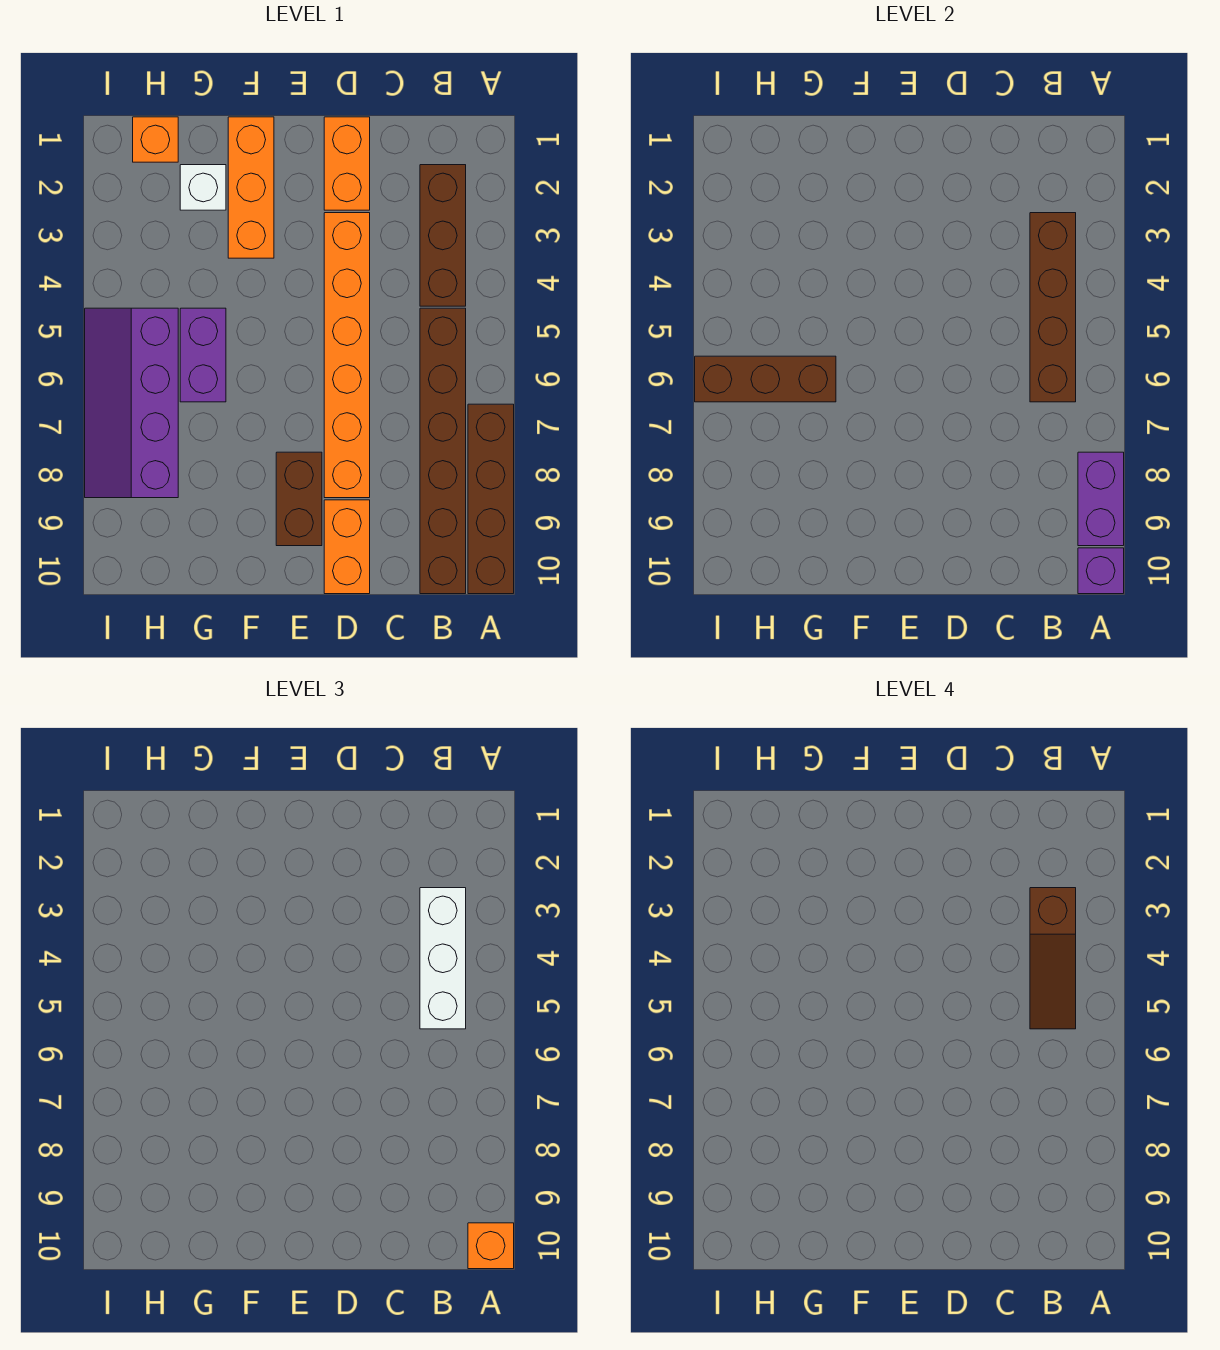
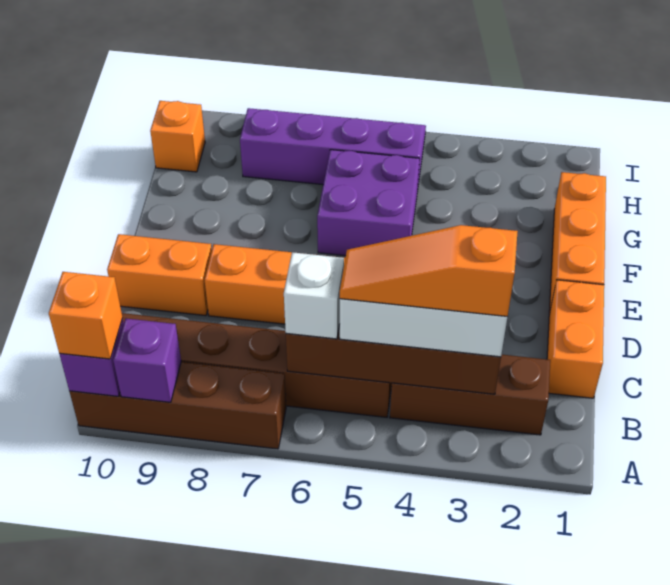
purple 1x2 brick [1078,452,1124,546] -> purple 1x1 brick [113,318,181,402]
brown 1x3 slope [1030,888,1076,1029] -> orange 1x3 slope [340,225,518,317]
orange 1x2 brick [324,117,370,210] -> orange 1x2 brick turned to [547,280,604,398]
brown 1x2 brick [276,452,322,546] -> none
orange 1x3 brick [228,117,274,258] -> orange 1x3 brick turned to [549,172,606,314]
white 1x1 brick [180,165,226,210] -> white 1x1 brick moved to [284,252,344,339]
purple 1x2 brick [180,308,226,402] -> purple 2x2 brick [317,150,420,256]
brown 1x3 brick [695,356,836,402] -> none
orange 1x1 brick [133,117,178,162] -> orange 1x1 brick moved to [150,101,205,172]

